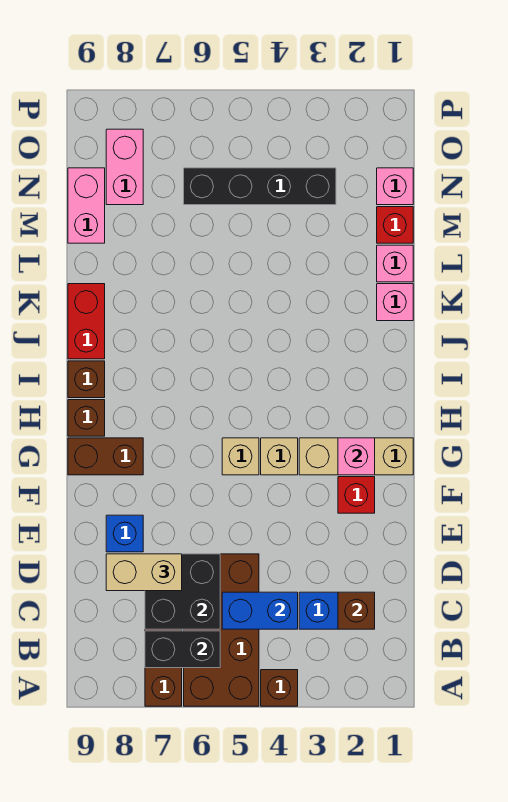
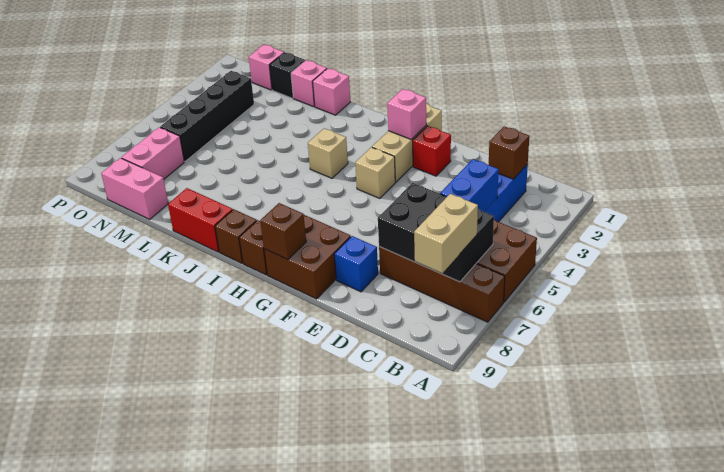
brown 1x1 brick [261,670,298,706] -> brown 1x1 brick moved to [260,203,306,260]
tan 1x2 brick [106,554,182,591] -> tan 1x2 brick moved to [414,194,478,273]
tan 1x1 brick [222,438,259,475] -> tan 1x1 brick moved to [308,128,348,178]
brown 1x2 brick [68,438,143,475] -> brown 2x2 brick [264,215,351,299]
red 1x1 brick [377,207,413,243] -> black 1x1 brick [270,52,305,98]
pink 1x2 brick [106,129,143,205] -> pink 1x2 brick turned to [122,127,184,179]

